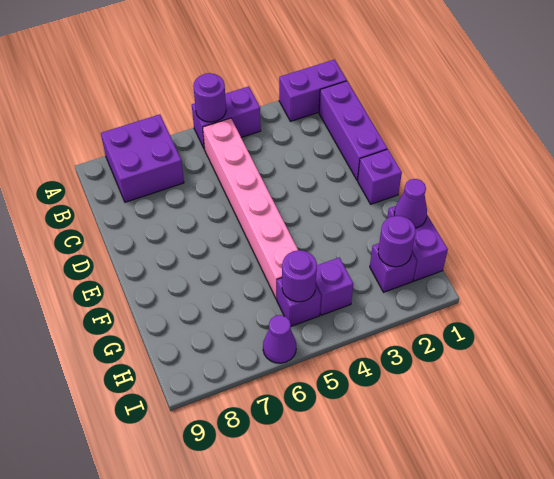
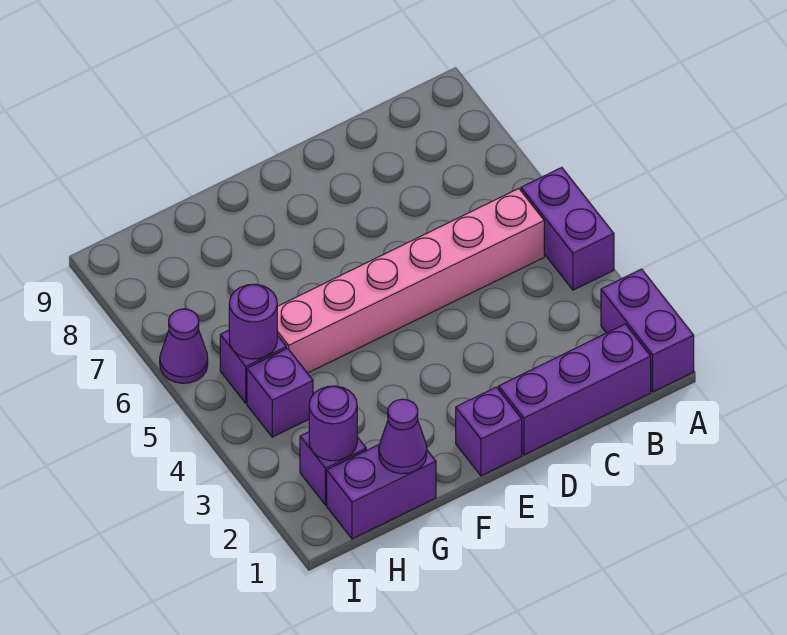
purple 1x1 round brick [193,73,226,122] -> none
purple 2x2 brick [101,114,184,202] -> none

